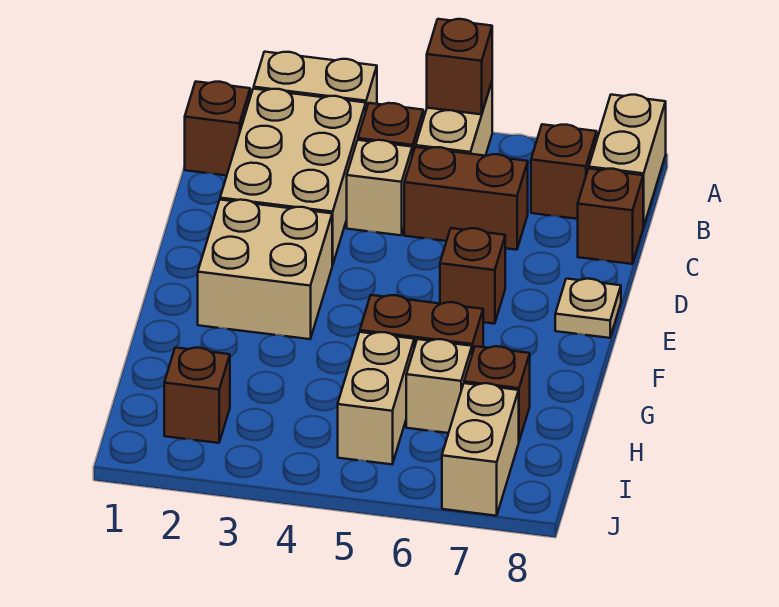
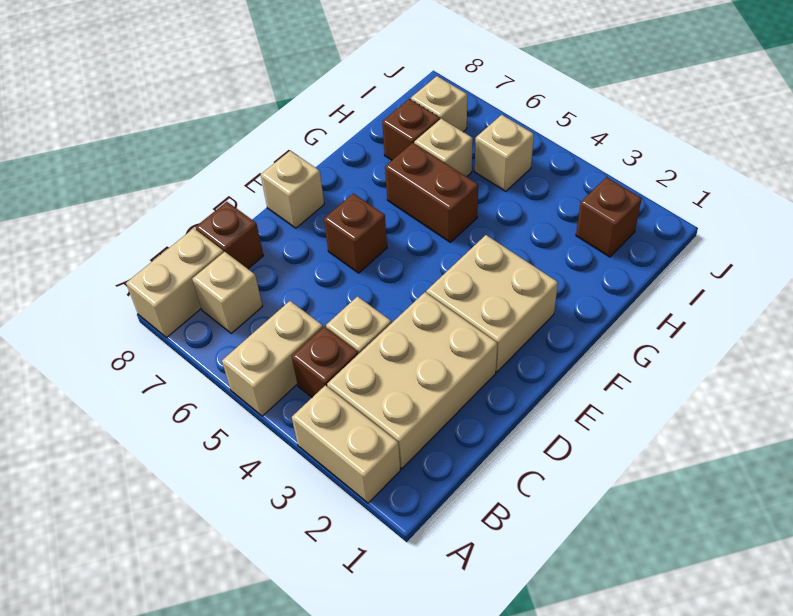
brown 1x1 brick [427,19,492,114] -> none
brown 1x1 brick [185,82,250,175] -> none
brown 1x1 brick [531,124,597,219] -> tan 1x1 brick [192,252,263,333]
brown 1x2 brick [404,147,528,250] -> none
tan 1x1 plate [555,279,621,338] -> tan 1x1 brick [261,151,324,228]
tan 1x2 brick [338,332,414,464] -> tan 1x1 brick [475,115,534,191]
tan 1x2 brick [442,383,519,516] -> tan 1x1 brick [411,76,467,132]

